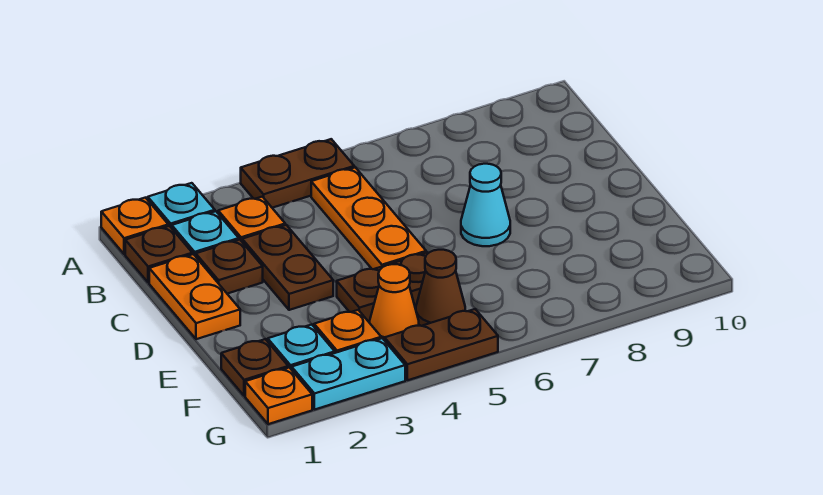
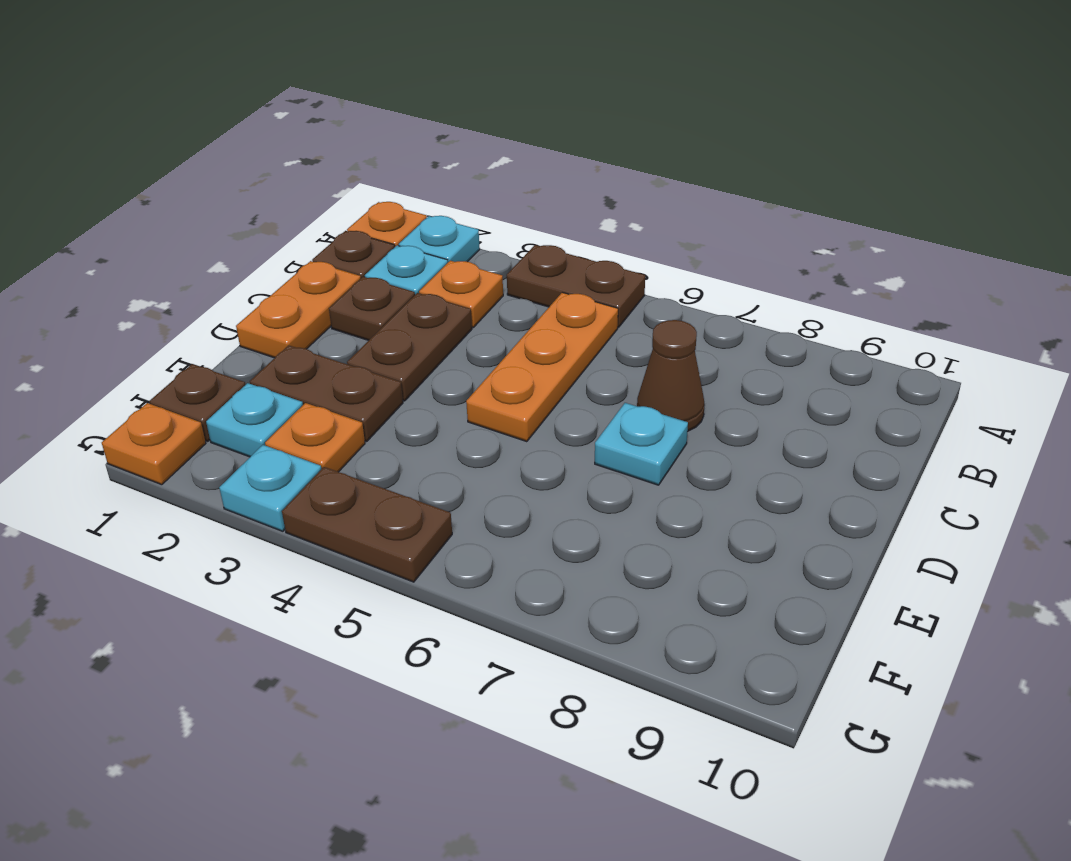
cyan 1x1 cone [461,164,510,246] -> cyan 1x1 plate [595,403,688,485]
brown 1x2 plate [337,252,428,321] -> brown 1x2 plate moved to [250,345,403,441]
orange 1x1 cone [370,264,419,341] -> none
brown 1x1 cone [416,250,465,326] -> brown 1x1 cone moved to [637,320,705,432]
cyan 1x2 plate [292,338,405,410] -> cyan 1x1 plate [219,445,321,531]

